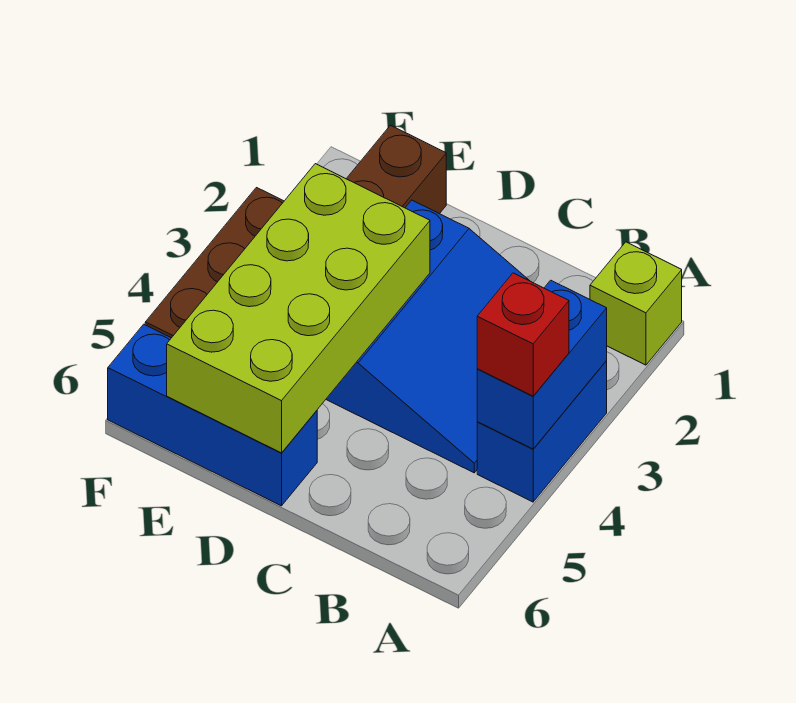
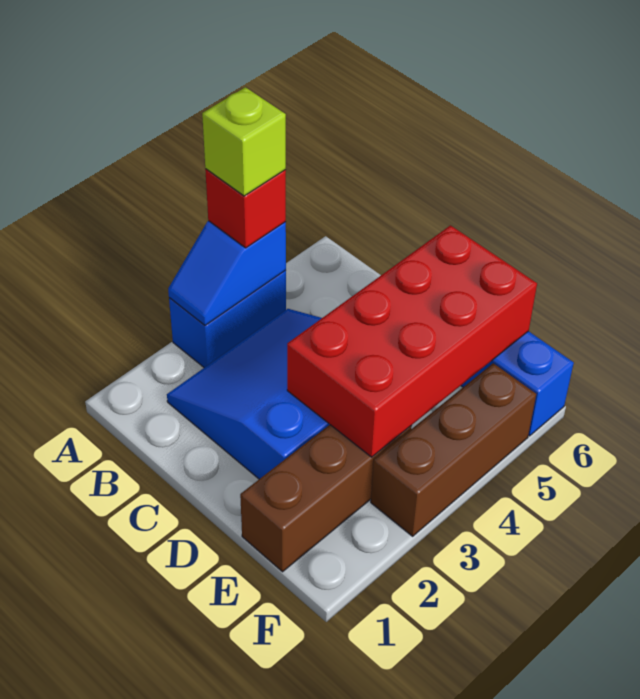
lime 1x1 brick [590,242,682,365] -> lime 1x1 brick moved to [202,87,286,196]
blue 1x2 brick [477,280,607,449] -> blue 1x2 slope [168,221,286,325]
lime 2x4 brick [167,164,430,453] -> red 2x4 brick [287,225,537,457]

